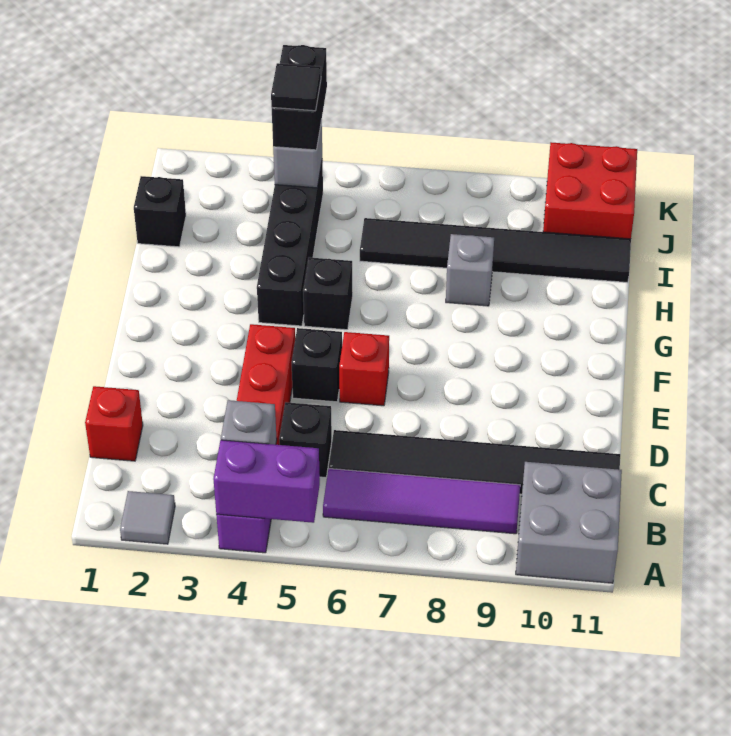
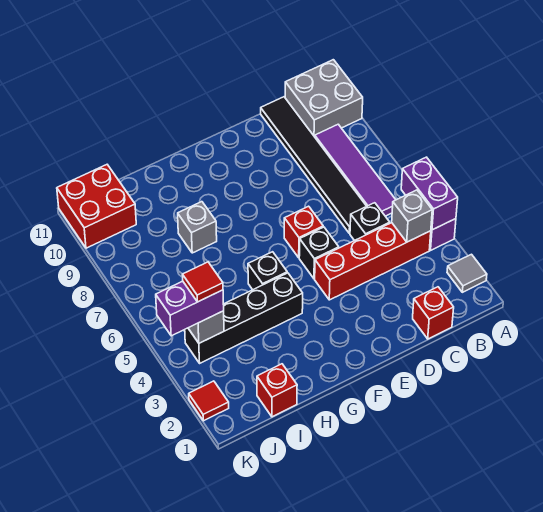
black 1x1 brick [134,176,186,247] -> red 1x1 brick [257,364,297,417]
black 1x6 tile [360,218,631,283] -> none
black 1x2 brick [272,45,327,150] -> purple 1x2 brick [156,281,224,336]
black 1x1 tile [271,63,321,111] -> red 1x1 tile [182,262,223,302]
none -> red 1x1 tile [189,381,229,421]

